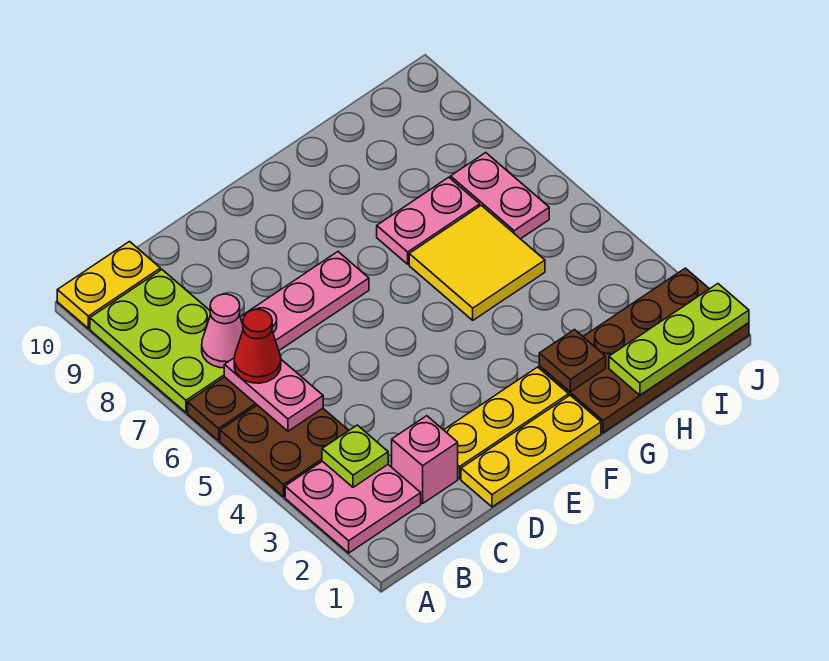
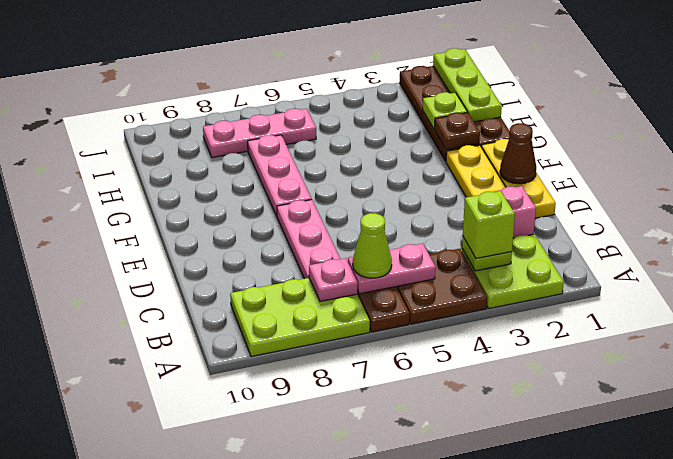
pink 2x2 plate [285,461,421,553] -> lime 2x2 plate [462,234,564,309]
yellow 1x2 plate [57,242,160,328] -> none
none -> lime 1x1 brick [463,191,515,258]
red 1x1 cone [234,310,281,383] -> lime 1x1 cone [353,213,392,278]
pink 1x1 cone [202,294,243,368] -> pink 1x1 plate [309,258,358,301]
none -> brown 1x1 cone [500,123,536,184]
yellow 2x2 tile [409,205,545,320] -> none
pink 1x2 plate [377,177,480,264] -> pink 1x3 plate [248,135,312,216]
none -> lime 1x1 plate [423,92,467,129]
pink 1x2 plate [451,153,549,239] -> pink 1x3 plate [203,109,316,158]

